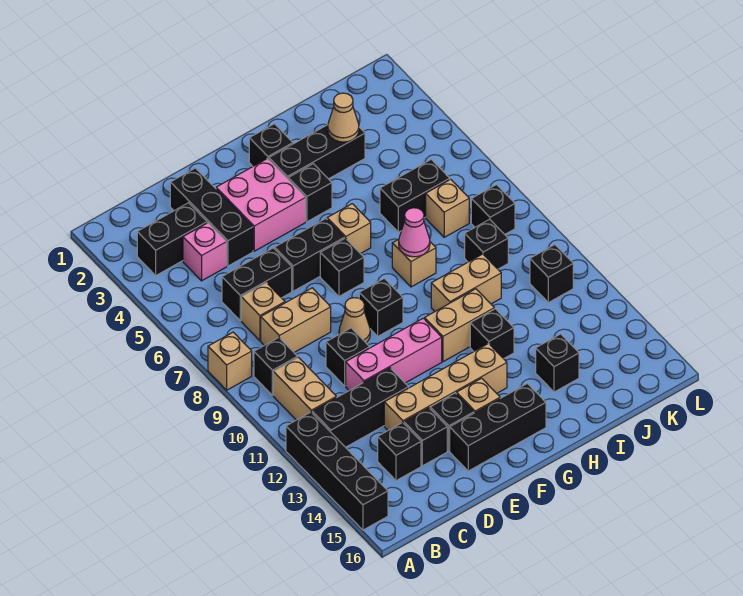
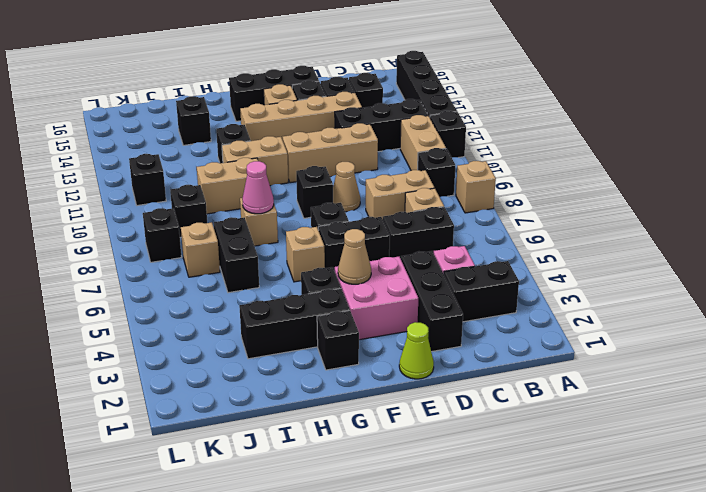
black 1x1 brick [326,328,370,386] -> black 1x1 brick moved to [430,111,466,158]
pink 1x3 brick [346,318,442,390] -> tan 1x3 brick [283,123,378,183]
none -> lime 1x1 cone [399,322,434,379]
tan 1x1 cone [328,93,359,142] -> tan 1x1 cone moved to [338,229,371,284]
black 1x2 brick [380,159,450,232] -> black 1x2 brick turned to [214,217,259,293]

